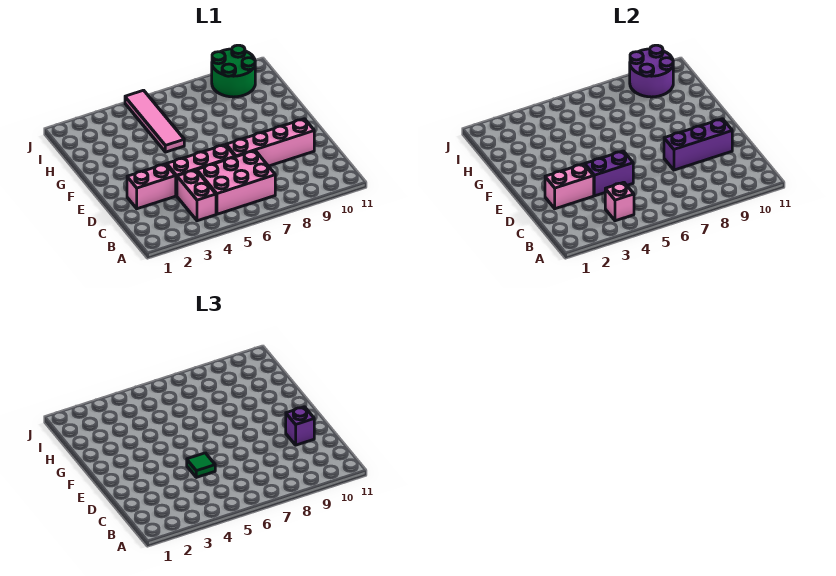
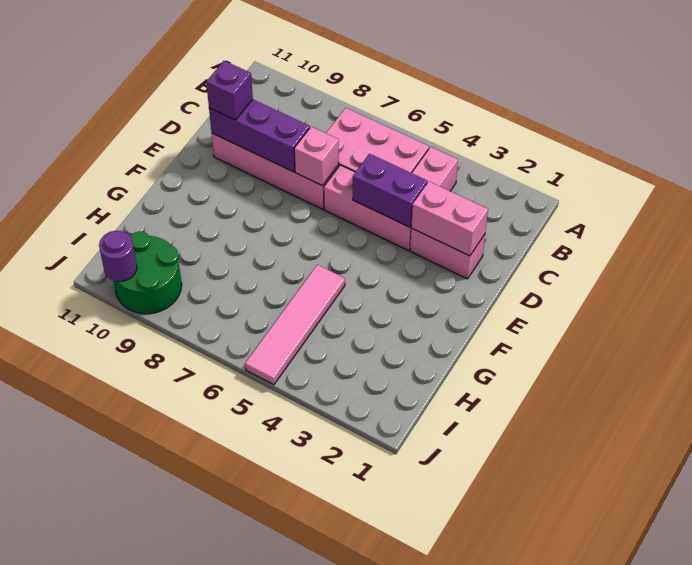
pink 1x1 brick [605,182,634,221] -> pink 1x1 brick moved to [294,127,339,186]
green 1x1 tile [187,453,215,477] -> none
purple 2x2 round brick [630,45,673,97] -> purple 1x1 round brick [99,231,137,282]

